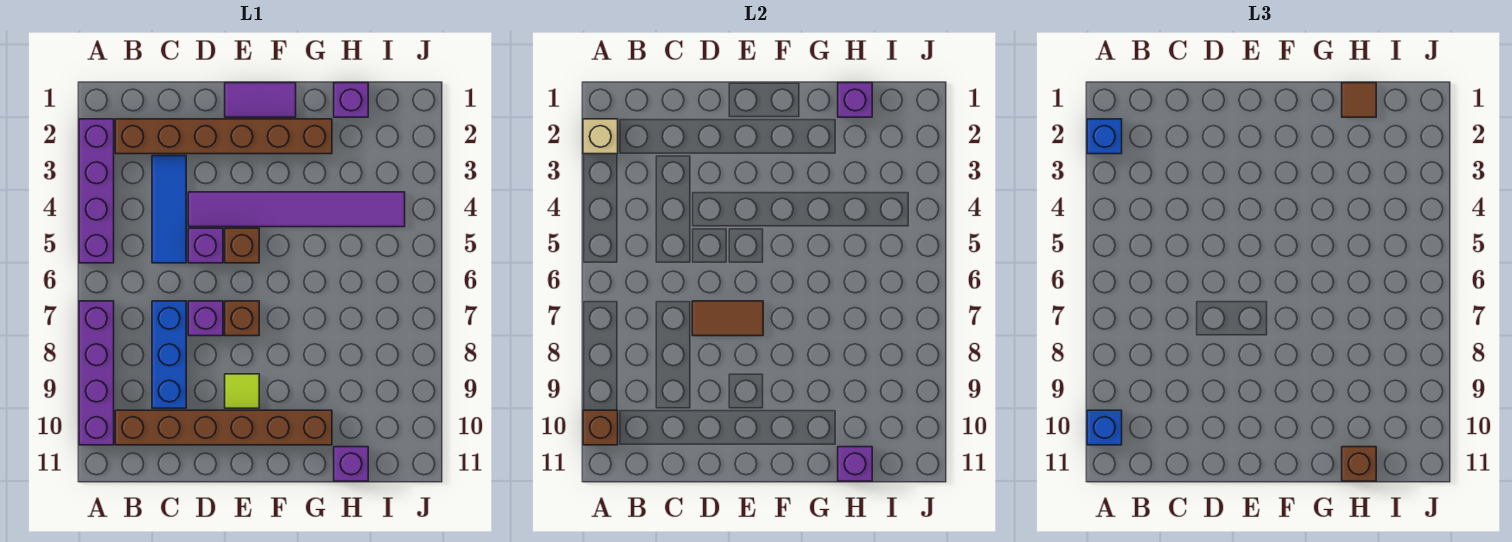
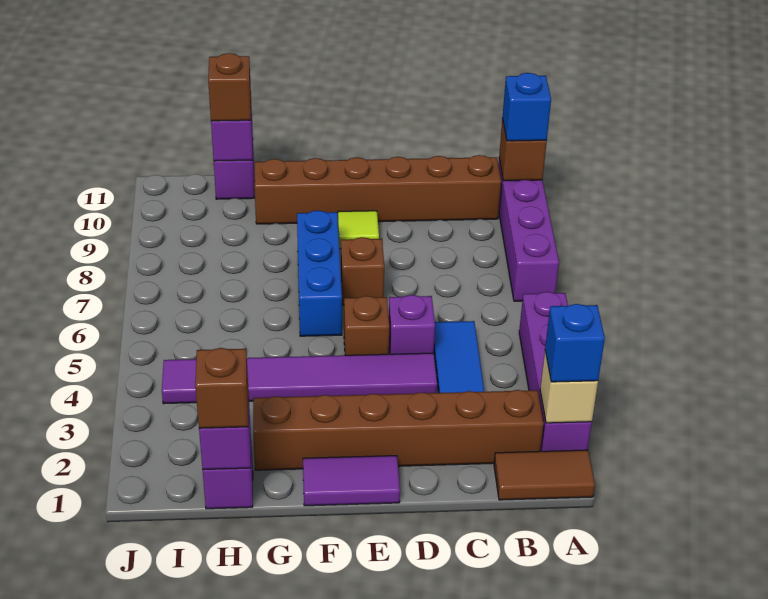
blue 1x3 brick [152,301,186,408] -> blue 1x3 brick moved to [297,210,342,336]
purple 1x1 brick [188,301,223,336] -> none
brown 1x2 tile [692,301,763,336] -> brown 1x2 tile moved to [494,450,595,500]
brown 1x1 tile [1342,83,1376,117] -> brown 1x1 brick [195,348,249,428]

